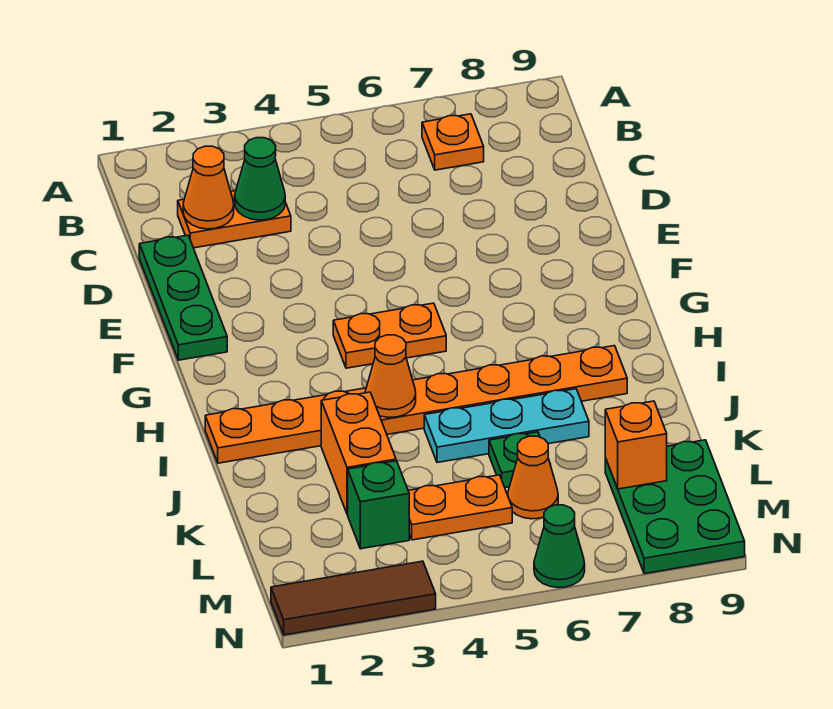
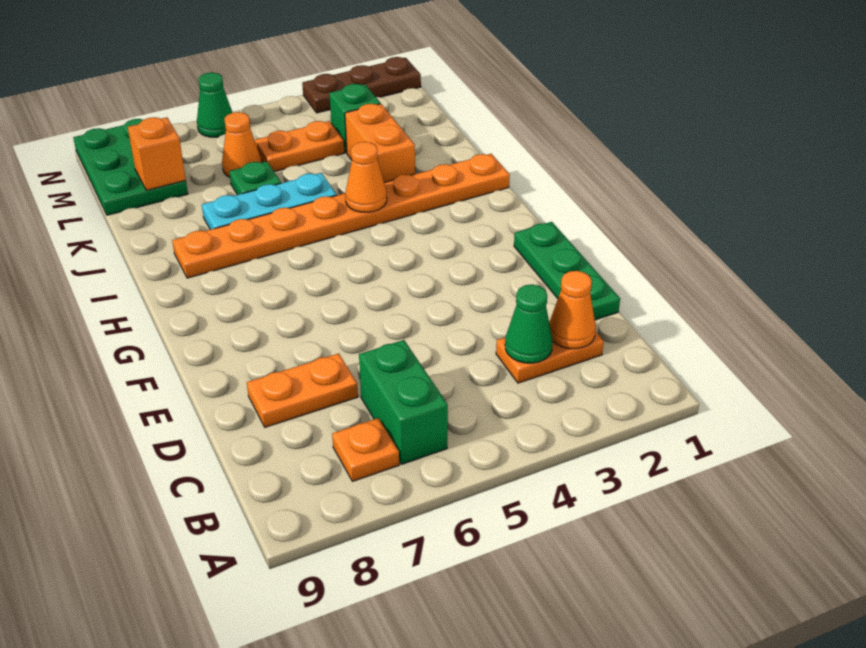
none -> green 1x2 brick [359,340,448,464]
orange 1x2 plate [333,303,446,368] -> orange 1x2 plate moved to [247,353,358,427]
brown 1x3 tile [271,561,436,635] -> brown 1x3 plate [302,57,421,113]

